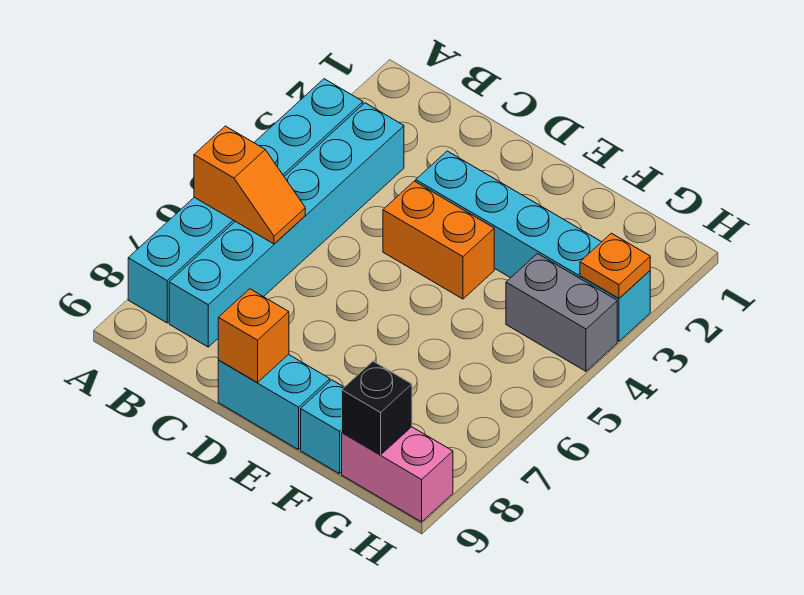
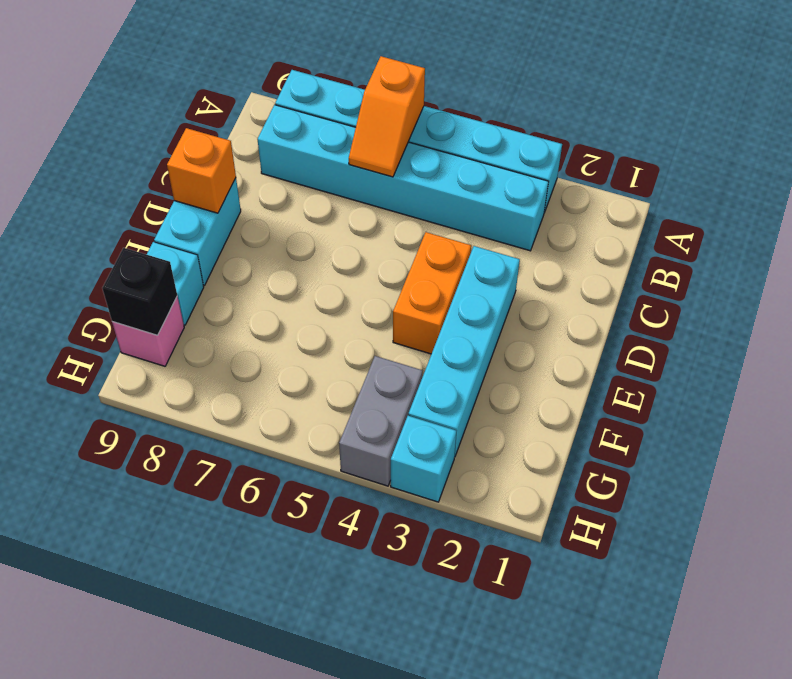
pink 1x2 brick [342,427,453,522] -> pink 1x1 brick [112,296,184,366]
orange 1x1 plate [580,233,650,298] -> none

